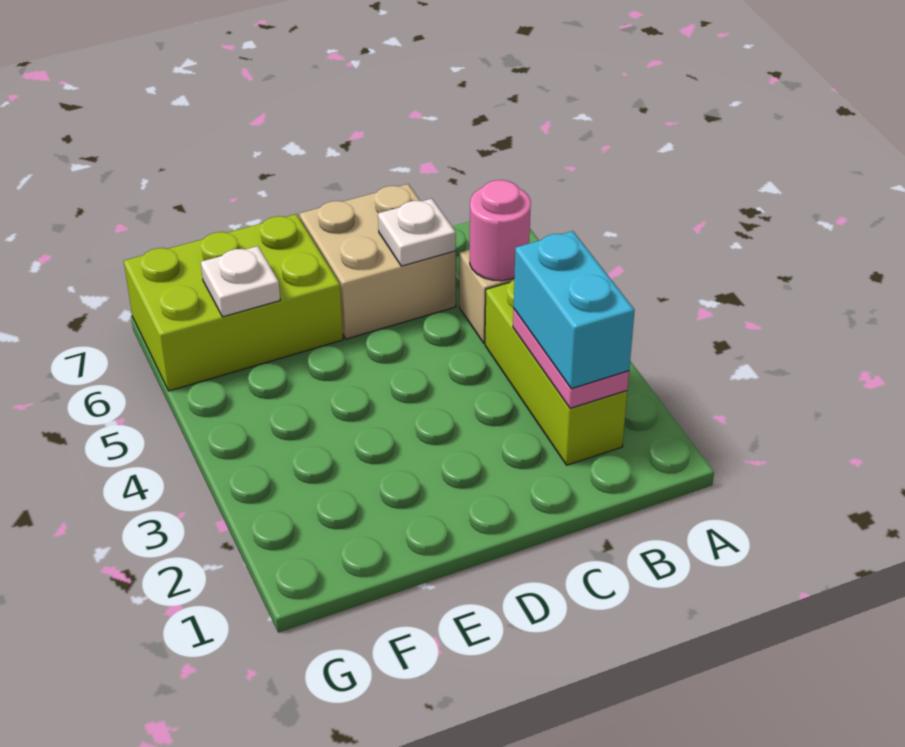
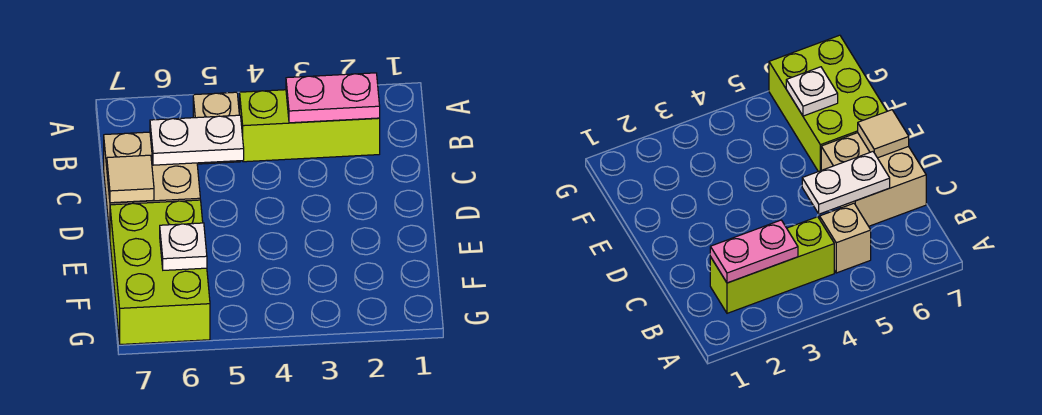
cyan 1x2 brick [514,231,635,389] -> none
pink 1x1 round brick [470,180,531,281] -> none
white 1x1 plate [378,199,456,266] -> white 1x2 plate [150,115,244,165]
none -> tan 1x1 tile [107,155,154,203]

